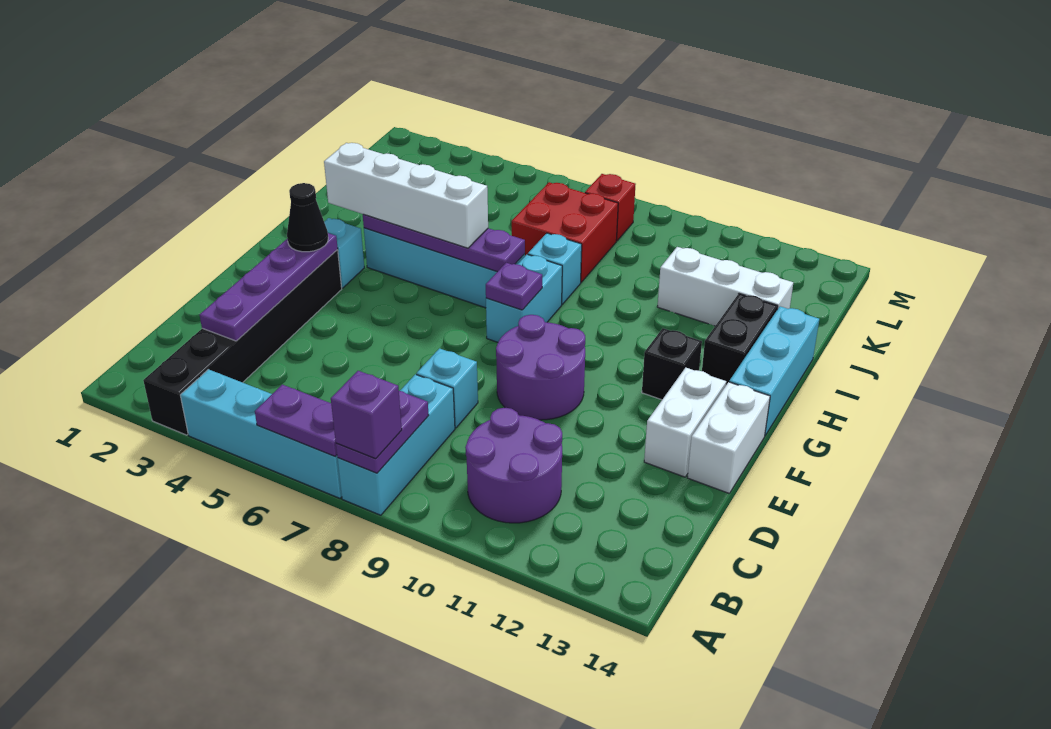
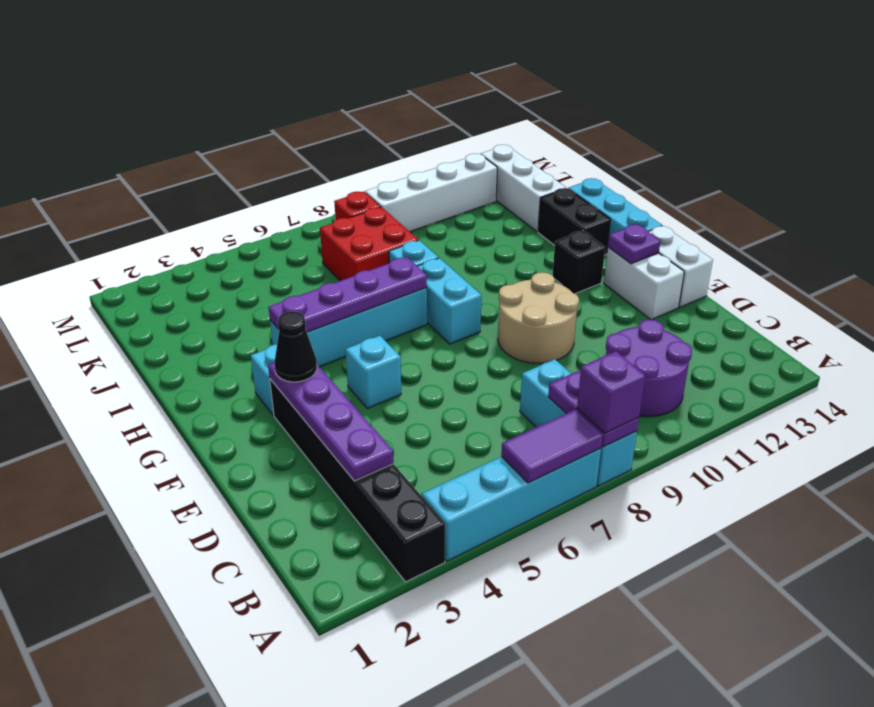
purple 1x2 plate [255,385,337,456] -> purple 1x2 tile [501,410,603,483]
cyan 1x1 brick [416,348,478,428] -> cyan 1x1 brick moved to [345,336,401,409]
purple 2x2 round brick [496,315,585,420] -> tan 2x2 round brick [498,272,579,363]
purple 1x1 plate [486,263,542,310] -> purple 1x1 plate moved to [608,224,660,264]
white 1x4 brick [324,143,488,248] -> white 1x4 brick moved to [365,154,497,232]
white 1x3 brick [657,247,793,326] -> white 1x3 brick turned to [481,145,566,232]

